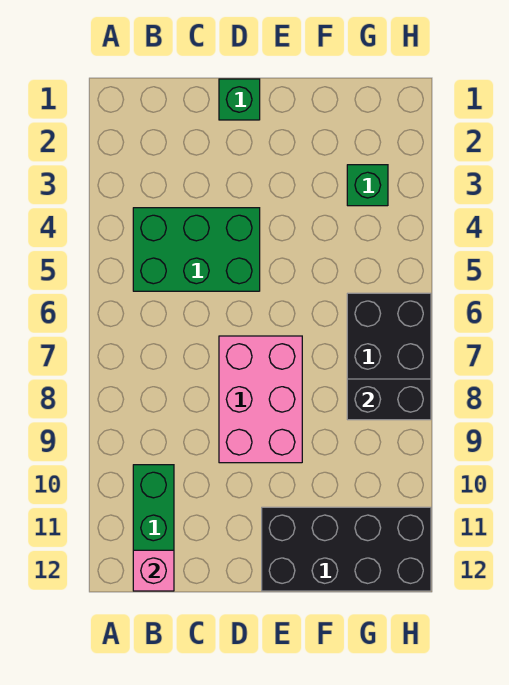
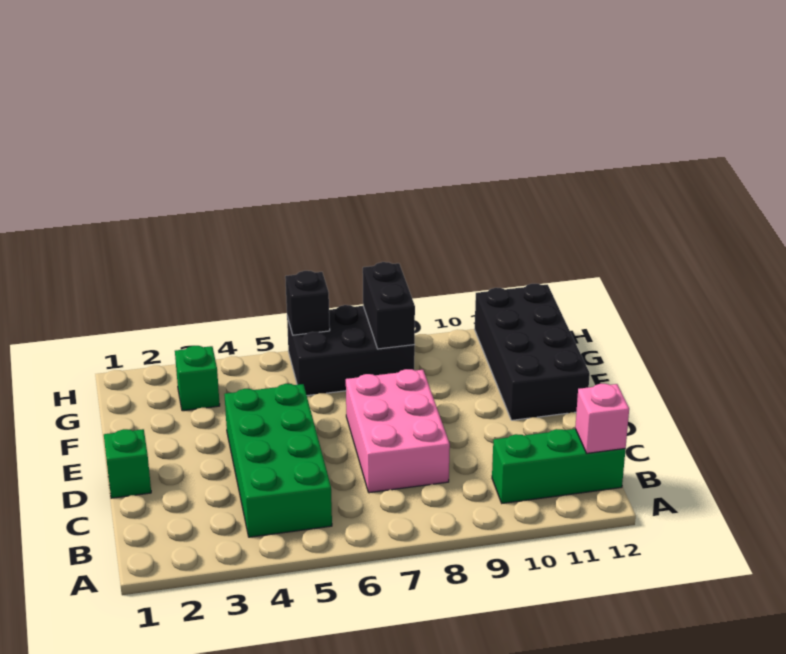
green 2x3 brick [133,208,260,291] -> green 2x4 brick [224,384,332,537]
pink 2x3 brick [219,336,302,463] -> pink 2x3 brick turned to [346,369,450,493]
none -> black 1x1 brick [285,271,330,335]

